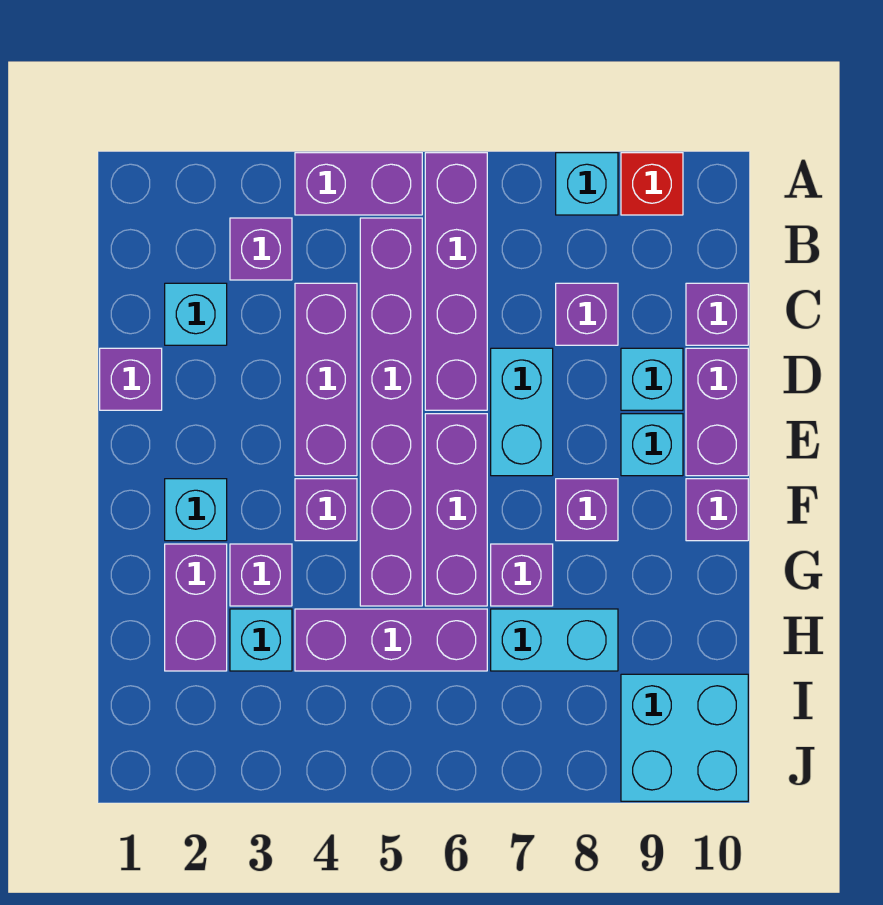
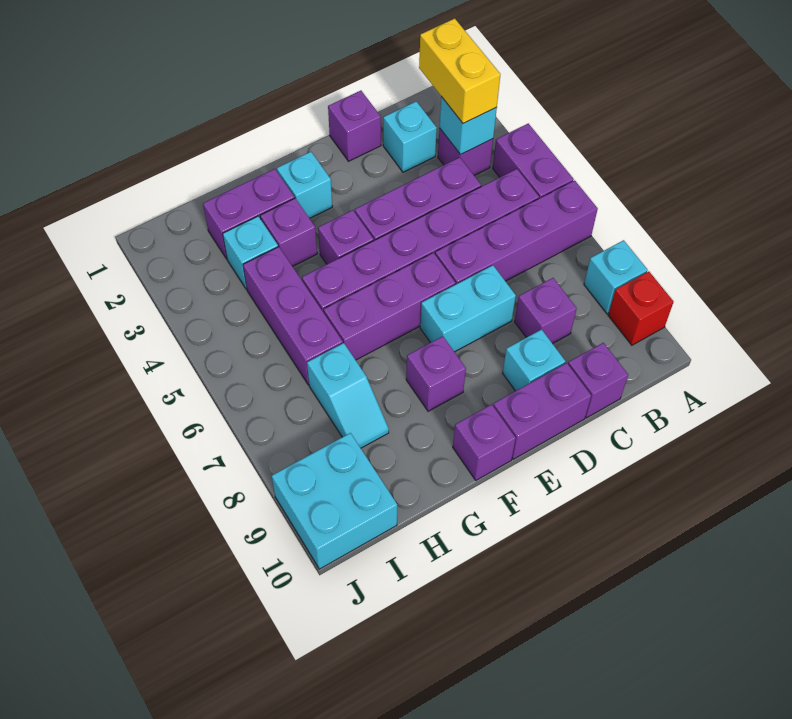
none -> yellow 1x2 brick [419,18,501,124]
cyan 1x1 brick [621,414,683,476] -> cyan 1x1 brick moved to [440,97,497,155]
purple 1x1 brick [491,544,553,606] -> none
cyan 1x2 brick [491,609,618,671] -> cyan 1x2 slope [307,343,389,448]

